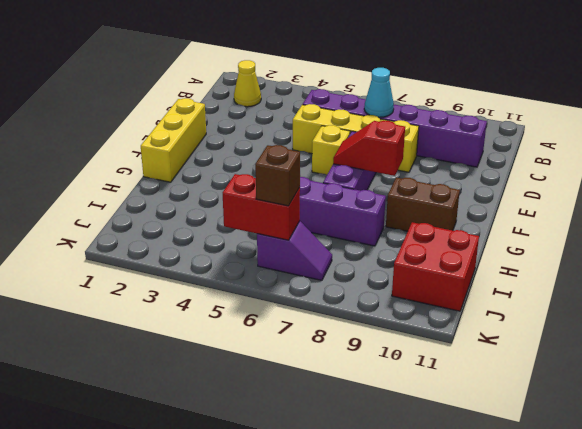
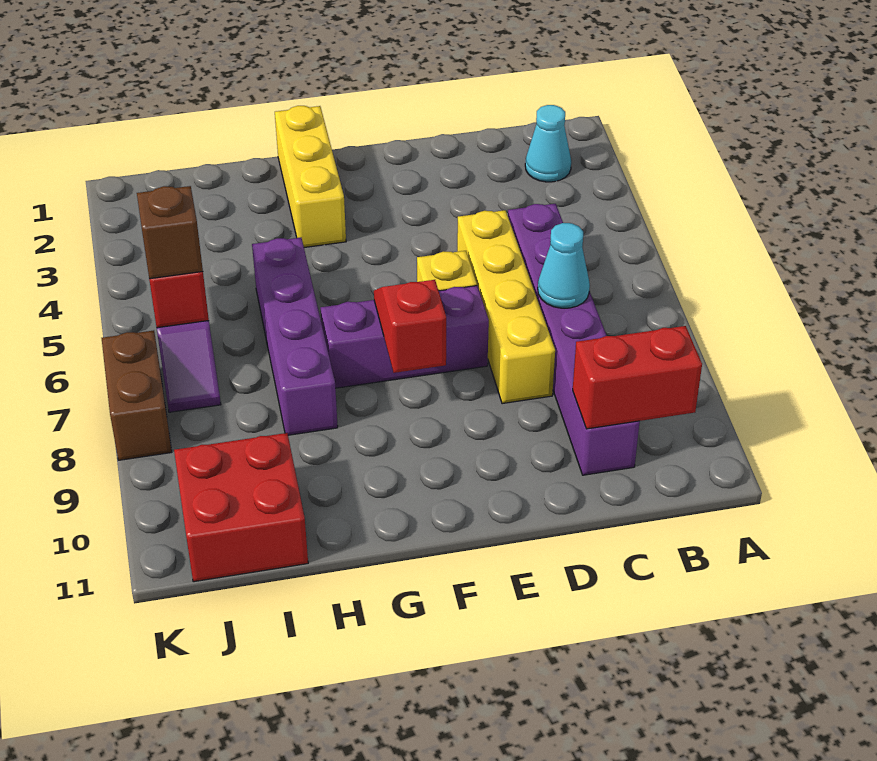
yellow 1x1 cone [234,60,261,107] -> cyan 1x1 cone [525,105,571,182]
none -> red 1x2 brick [573,326,702,429]
yellow 1x3 brick [141,98,206,182] -> yellow 1x3 brick turned to [275,106,346,248]
brown 1x2 brick [386,177,460,231] -> brown 1x2 brick moved to [102,330,172,460]

